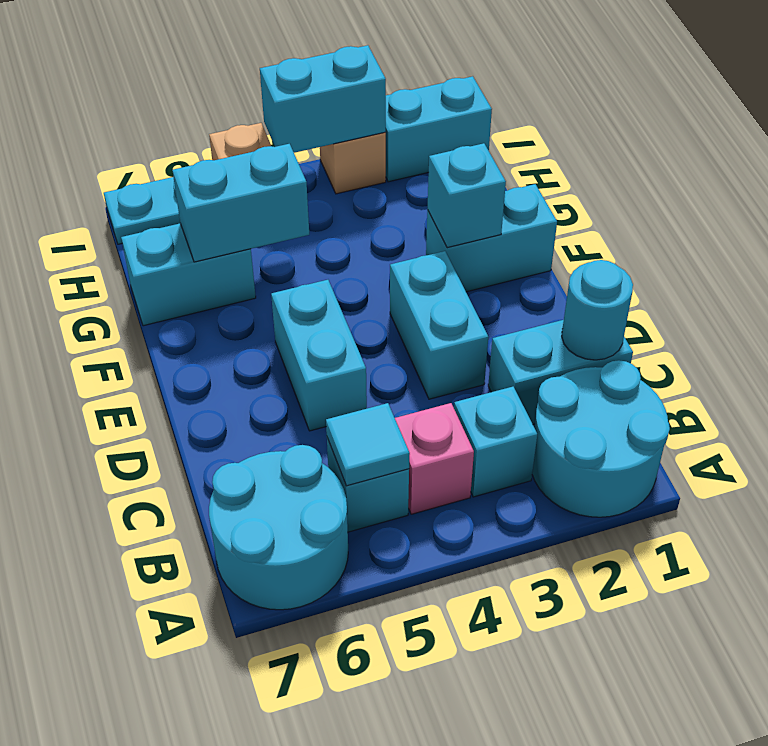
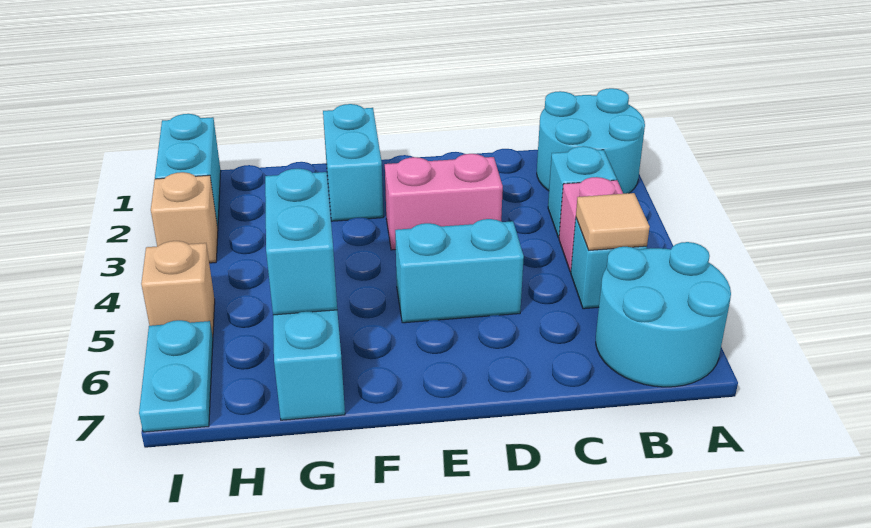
cyan 1x1 tile [326,403,410,486] -> tan 1x1 tile [576,193,650,250]
cyan 1x2 brick [488,320,633,424] -> none
cyan 1x1 round brick [562,260,633,360] -> none
cyan 1x2 brick [390,251,488,399] -> pink 1x2 brick [385,154,503,250]
cyan 1x1 brick [427,143,506,248] -> none
cyan 1x2 brick [260,45,386,153] -> none

